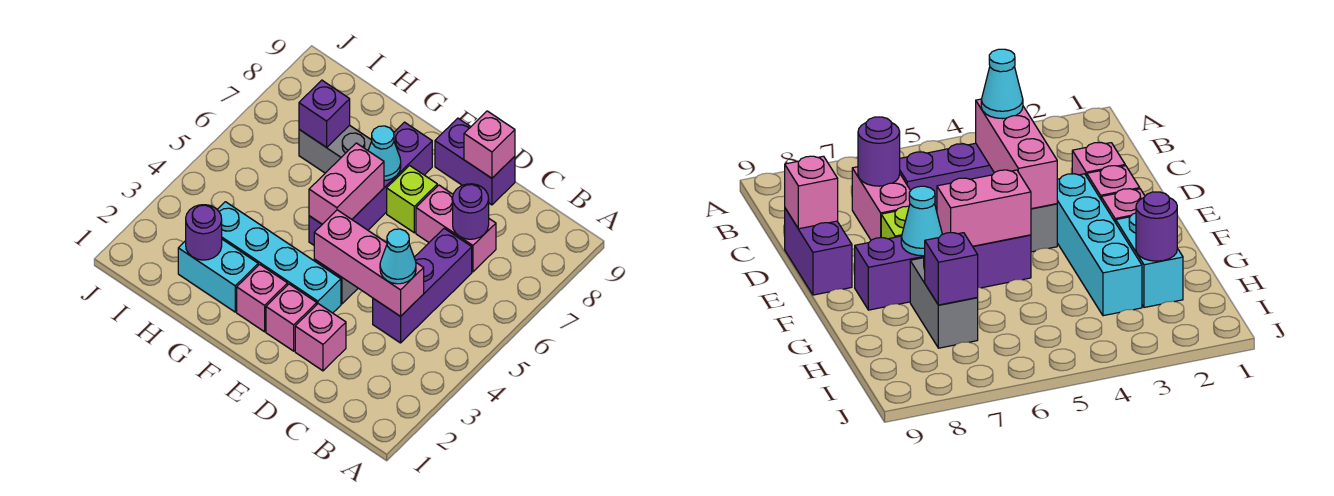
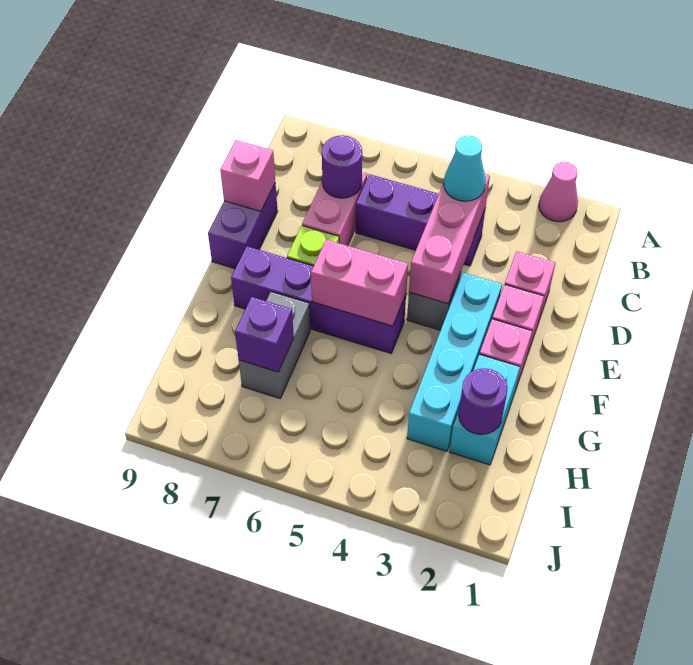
none -> pink 1x1 cone [539,162,578,222]
cyan 1x1 cone [368,126,401,181] -> none

